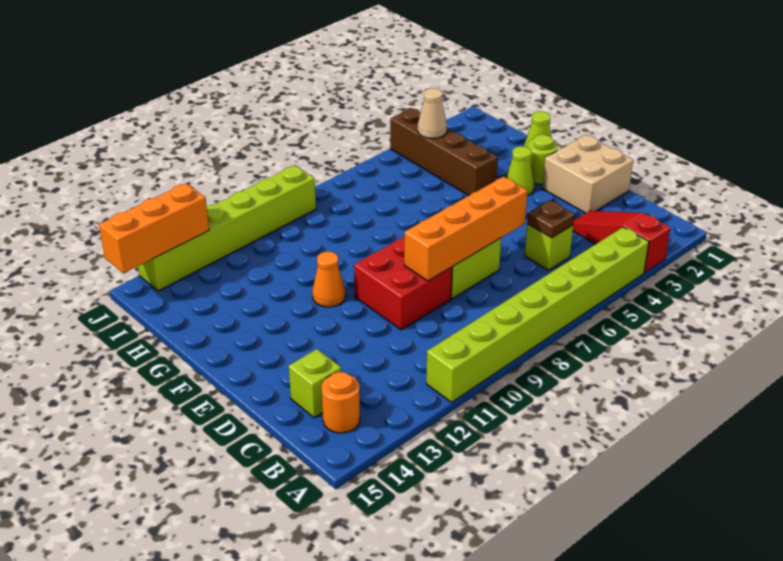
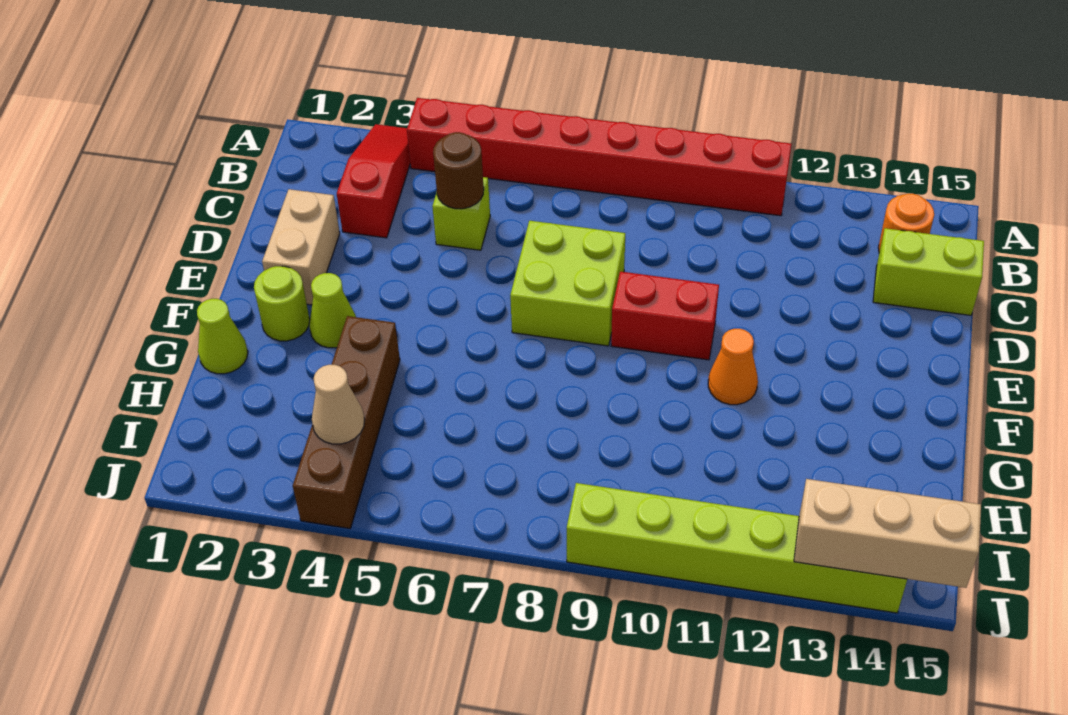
red 1x3 slope [573,211,670,273] -> red 1x3 slope turned to [337,124,410,238]
lime 1x8 brick [426,227,649,402] -> red 1x8 brick [407,98,791,216]
brown 1x1 plate [527,200,575,238] -> brown 1x1 round brick [433,132,484,209]
lime 1x1 brick [289,349,341,418] -> lime 1x2 brick [873,228,984,315]
tan 2x2 brick [542,135,633,213] -> tan 1x2 brick [262,189,340,305]
orange 1x4 brick [404,177,528,281] -> none
red 2x2 brick [354,236,452,330] -> red 1x2 brick [611,272,719,360]
orange 1x3 brick [99,183,209,273] -> tan 1x3 brick [794,479,981,588]

